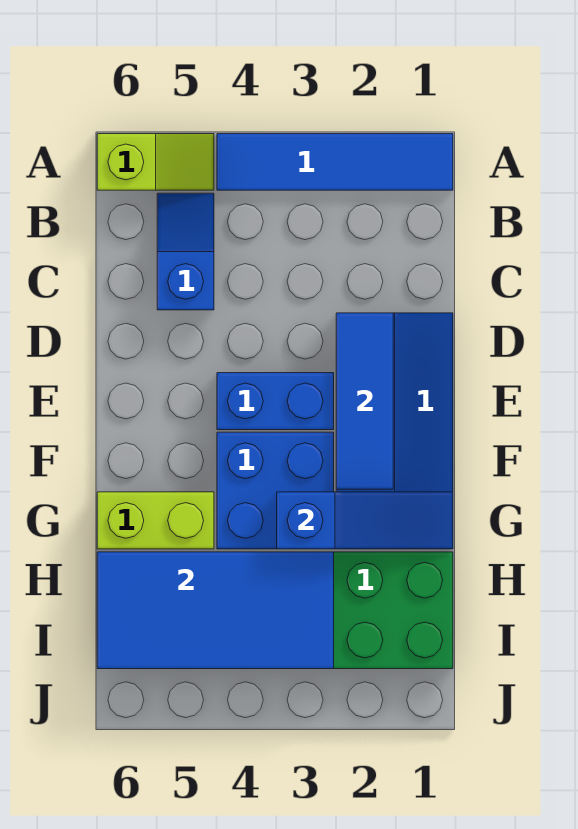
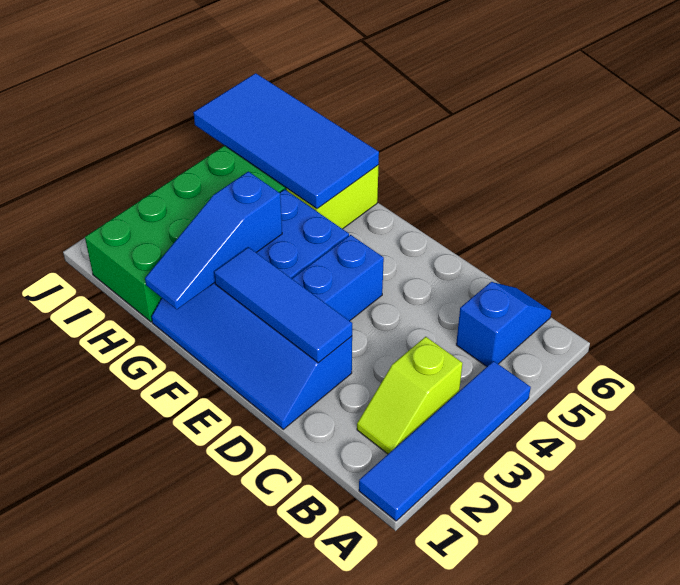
lime 1x2 slope [97,134,214,190] -> lime 1x2 slope moved to [357,337,462,454]
blue 1x2 slope [157,193,214,310] -> blue 1x2 slope turned to [456,282,552,366]
blue 2x4 tile [97,552,334,669] -> blue 2x4 tile turned to [193,73,379,209]

